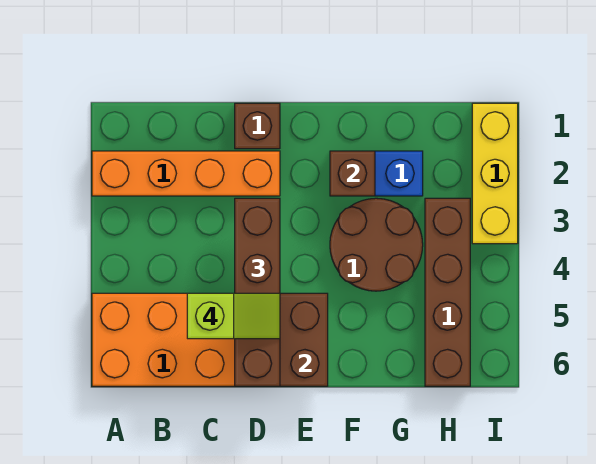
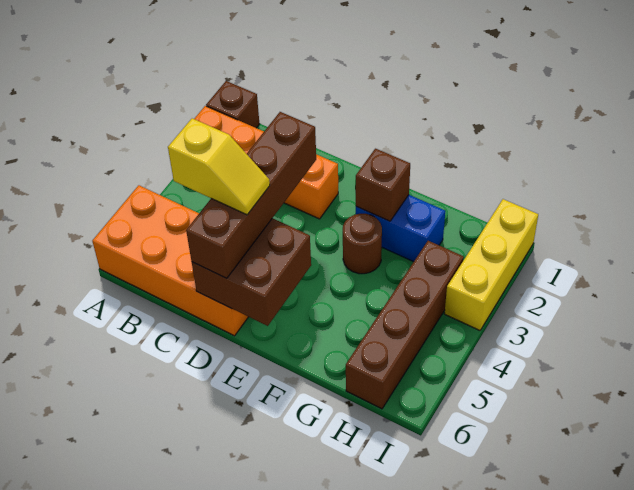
lime 1x2 slope [187,293,280,339] -> yellow 1x2 slope [168,118,270,215]
brown 1x1 brick [235,103,280,149] -> brown 1x1 brick moved to [206,81,260,128]
brown 2x2 round brick [330,198,423,291] -> brown 1x1 round brick [343,214,382,274]

